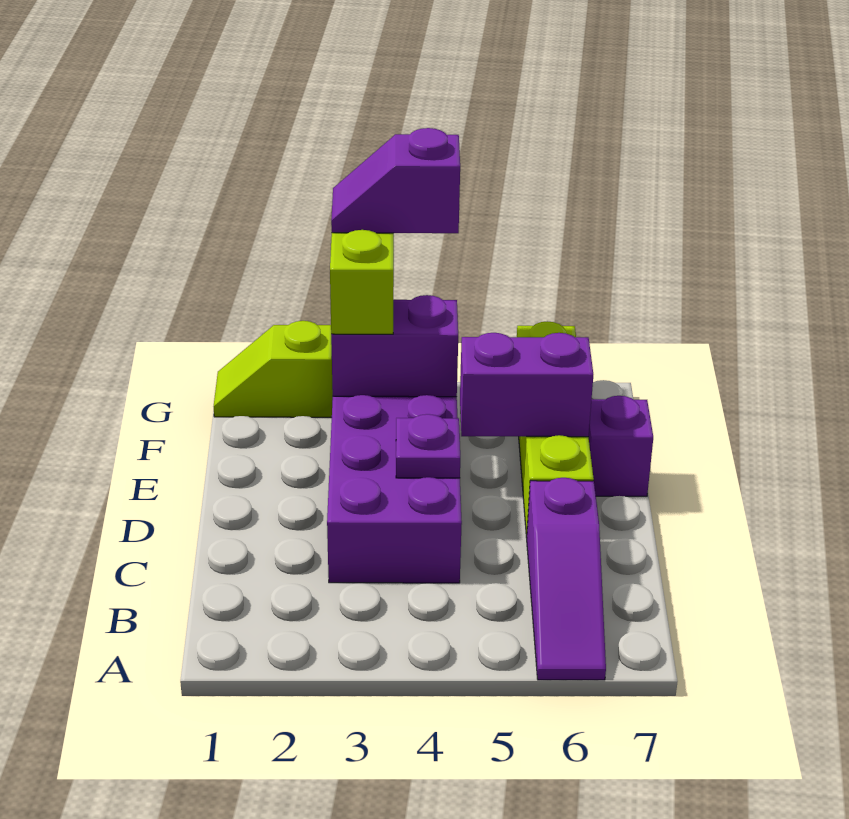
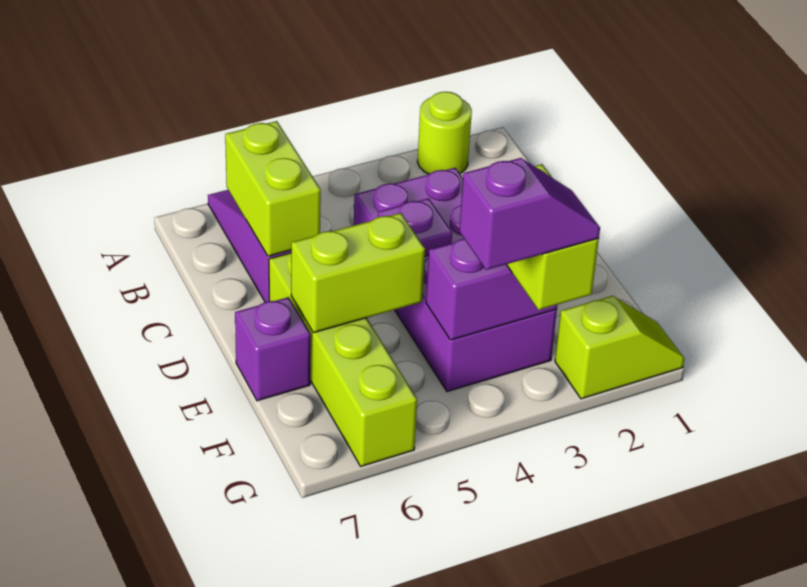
none -> lime 1x1 round brick [418,92,472,174]
none -> lime 1x2 brick [225,121,321,256]
purple 1x2 brick [460,333,593,437] -> lime 1x2 brick [291,213,425,333]

